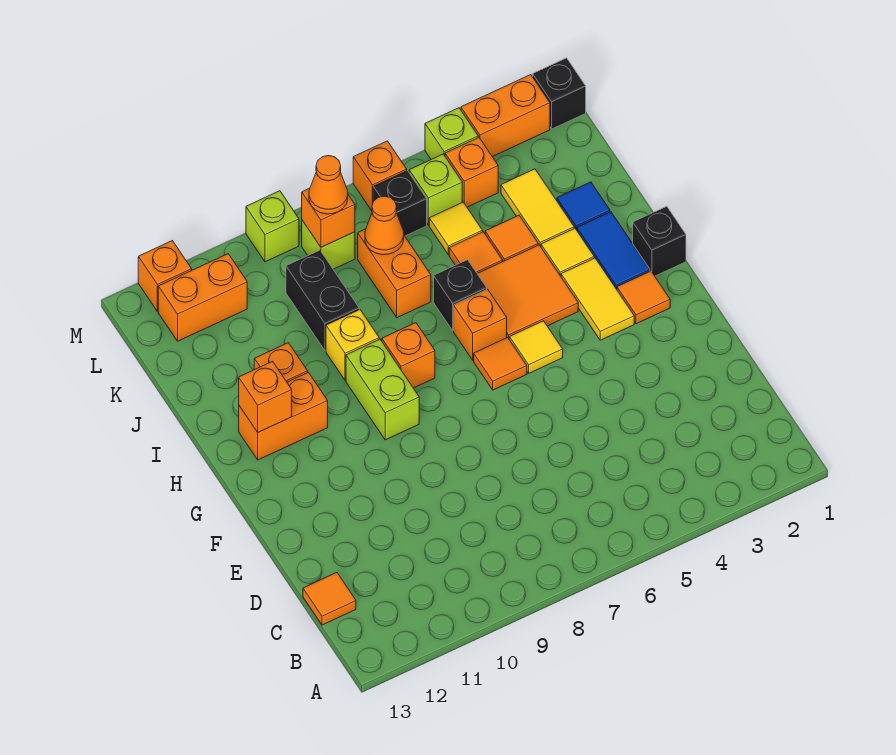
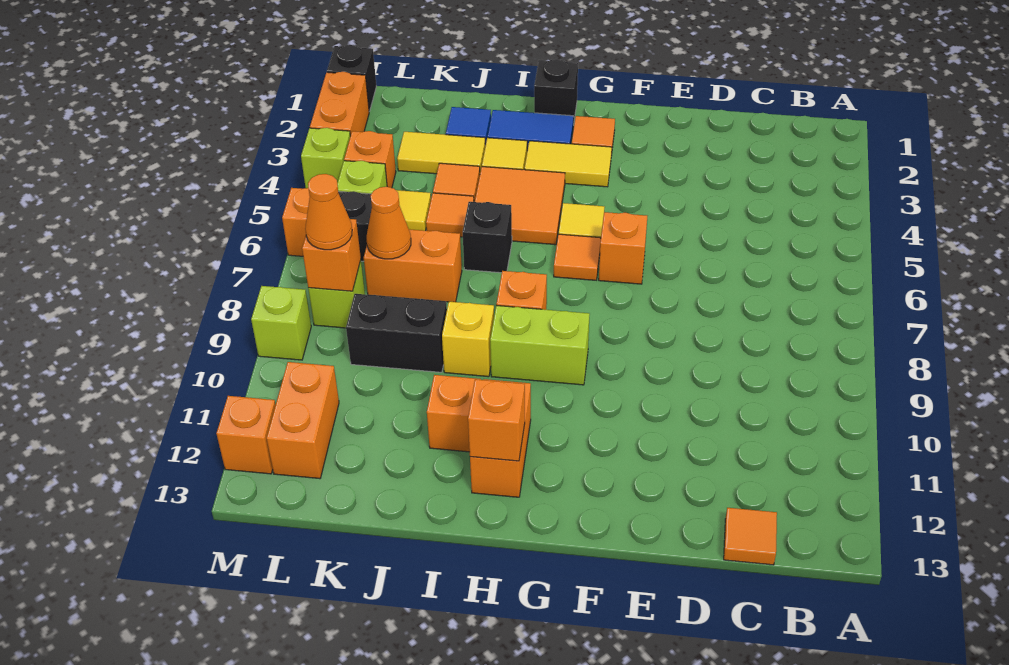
orange 1x1 brick [454,289,507,360] -> orange 1x1 brick moved to [599,212,647,284]

